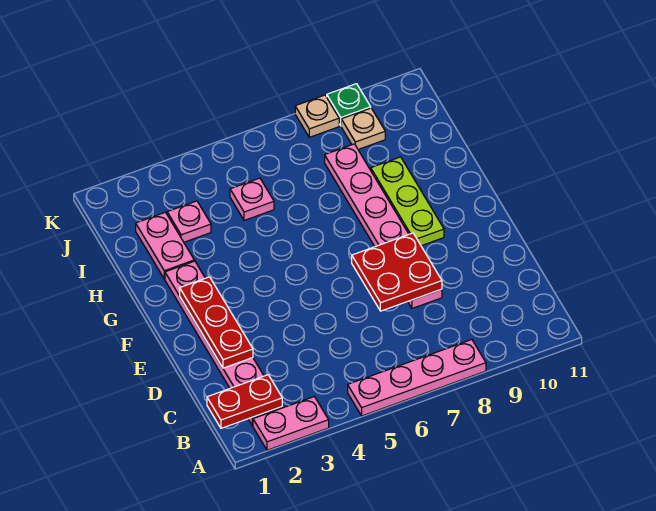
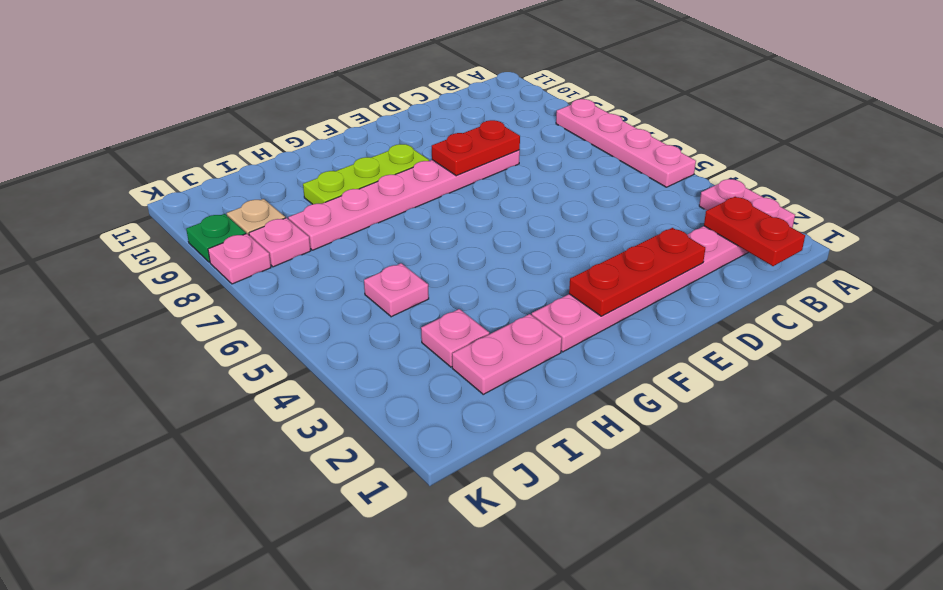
red 2x2 plate [352,233,442,311] -> red 1x2 plate [432,120,520,176]
none -> pink 1x1 plate [249,218,311,267]
tan 1x1 plate [295,95,339,137] -> pink 1x1 plate [208,234,271,284]

